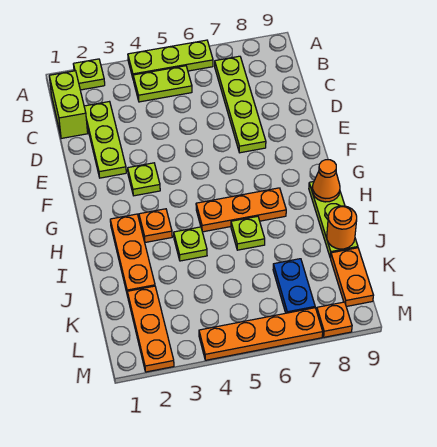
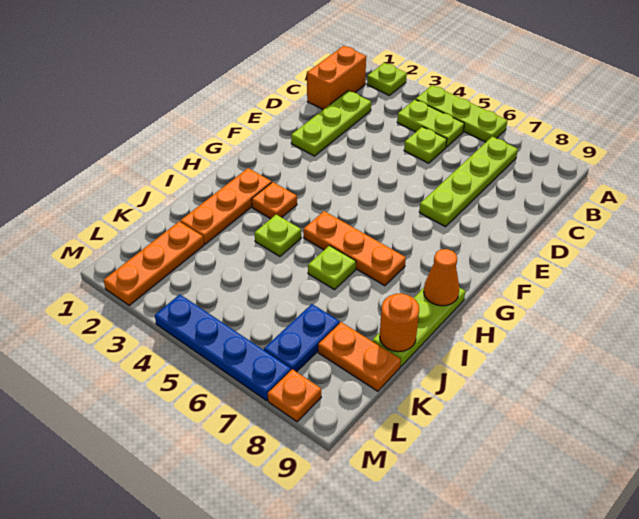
lime 1x2 brick [49,71,88,138] -> orange 1x2 brick [307,46,366,110]
lime 1x1 plate [128,163,160,196] -> lime 1x1 plate moved to [404,127,447,163]
orange 1x2 plate [331,248,373,307] -> orange 1x2 plate turned to [318,322,401,391]
orange 1x4 plate [199,308,323,360] -> blue 1x4 plate [155,294,291,401]

